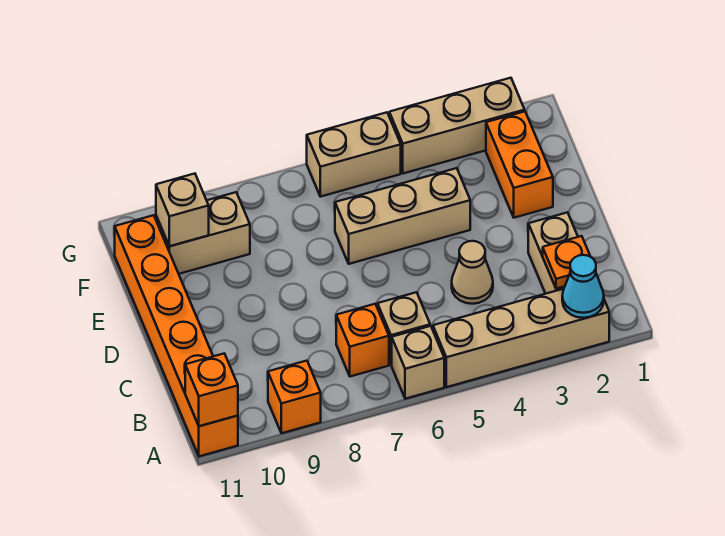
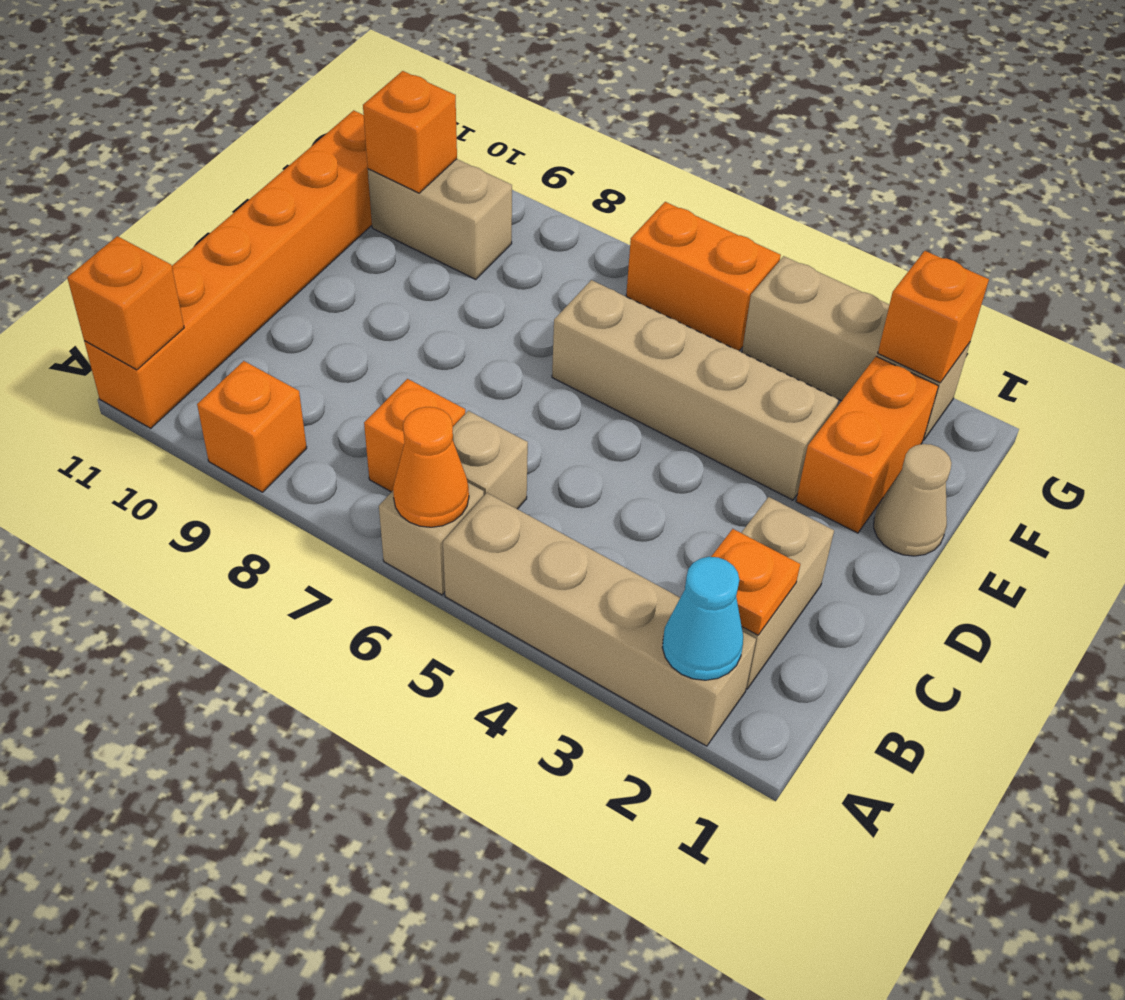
none -> orange 1x1 cone [393,407,469,527]
tan 1x1 cone [452,241,493,304] -> tan 1x1 cone moved to [874,444,952,556]
tan 1x3 brick [335,168,470,264] -> tan 1x4 brick [552,280,838,500]
tan 1x1 brick [156,174,209,246] -> orange 1x1 brick [363,71,457,193]
none -> orange 1x1 brick [878,251,989,383]
tan 1x2 brick [307,112,401,197] -> orange 1x2 brick [626,202,781,351]

